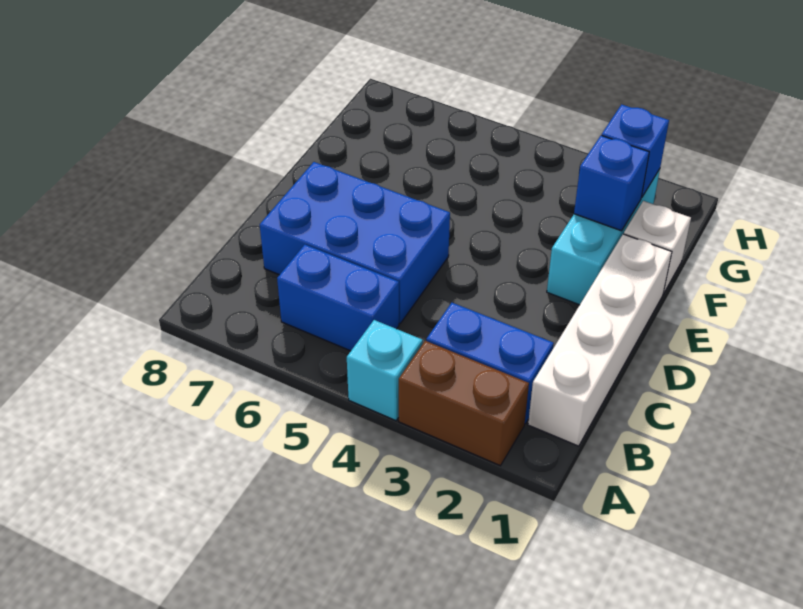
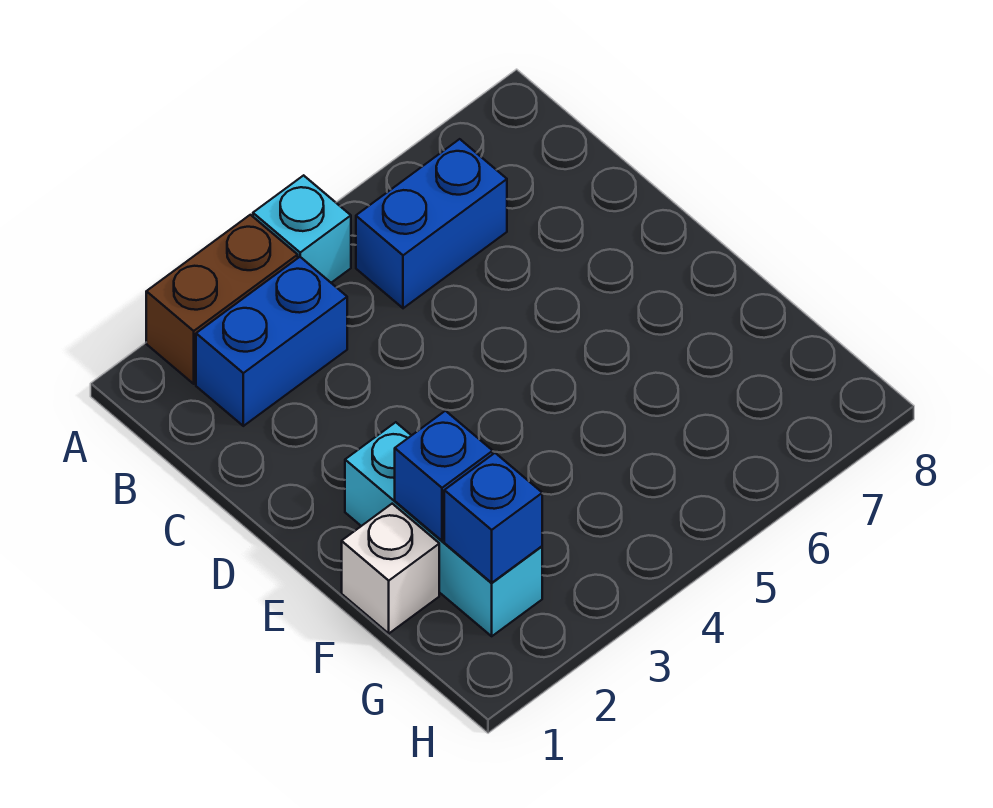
white 1x4 brick [528,234,672,446] -> none
blue 2x3 brick [260,162,450,324] -> none

